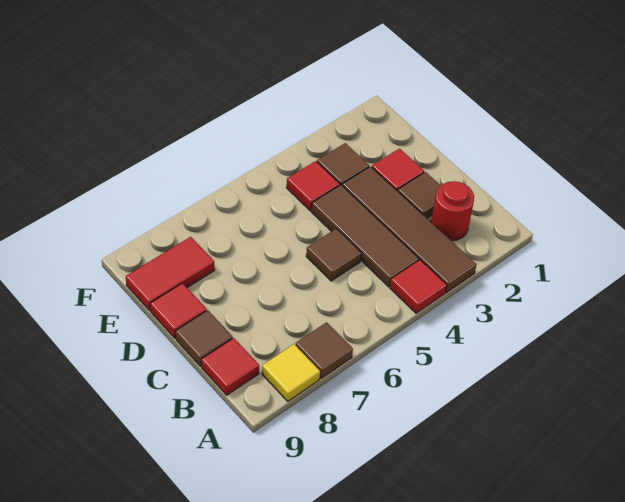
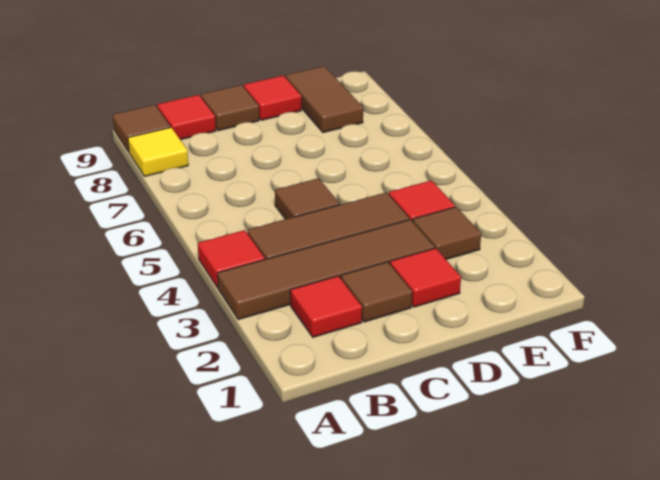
brown 1x1 tile [296,322,353,379] -> brown 1x1 tile moved to [113,105,171,152]
red 1x1 round brick [431,181,474,241] -> red 1x1 tile [290,276,362,337]
red 1x2 tile [126,237,215,311] -> brown 1x2 tile [286,66,363,133]

